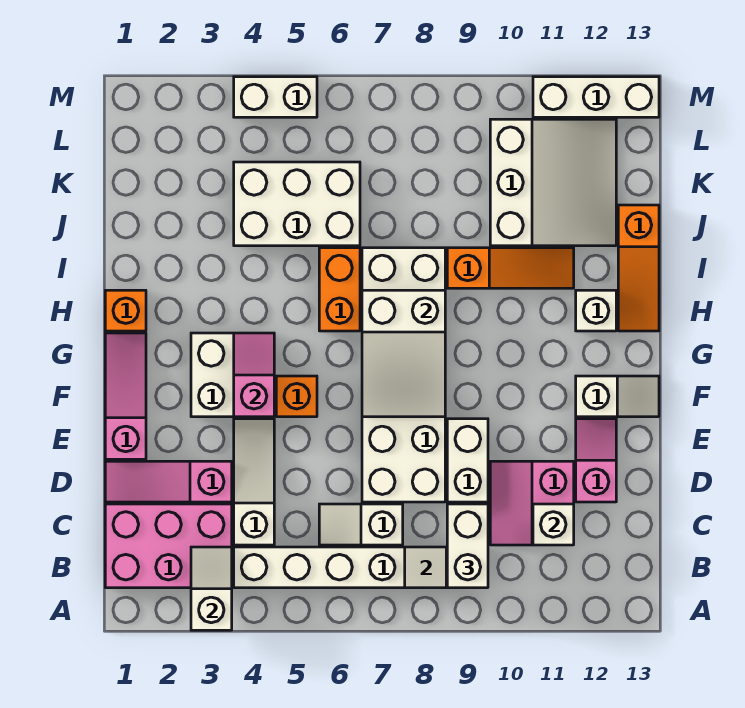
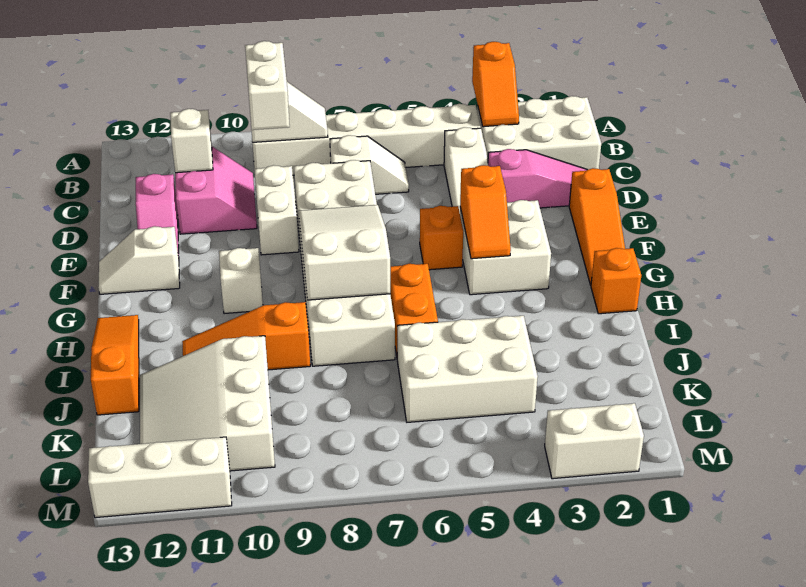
white 1x2 slope [191,547,232,630] -> orange 1x2 slope [472,42,519,127]
pink 2x3 brick [105,504,232,588] -> white 2x3 brick [477,96,601,170]
pink 1x3 slope [105,333,146,459] -> orange 1x3 slope [569,168,625,285]
pink 1x2 slope [234,333,274,417] -> orange 1x2 slope [460,165,511,259]
white 1x1 brick [576,290,616,331] -> white 1x1 brick moved to [219,248,263,314]
white 1x2 brick [234,77,317,117] -> white 1x2 brick moved to [545,403,644,479]

